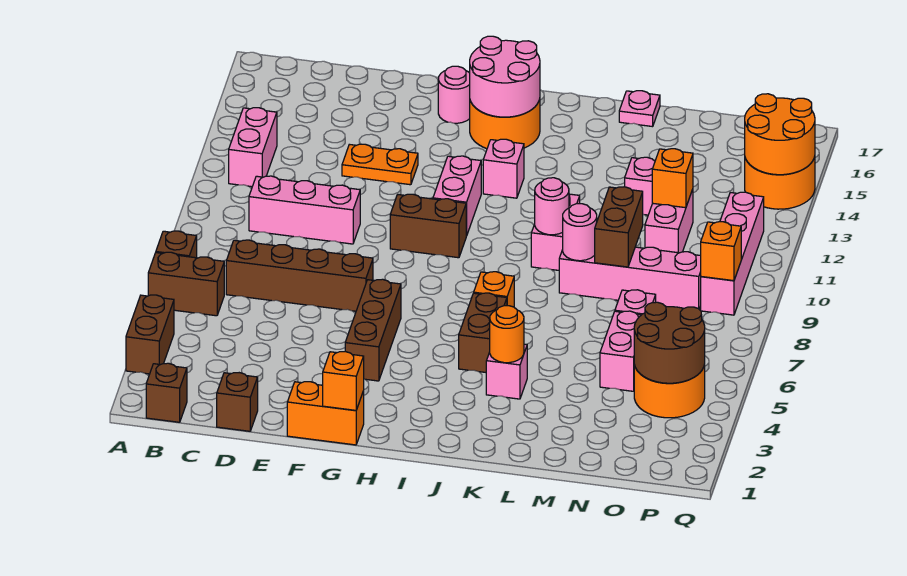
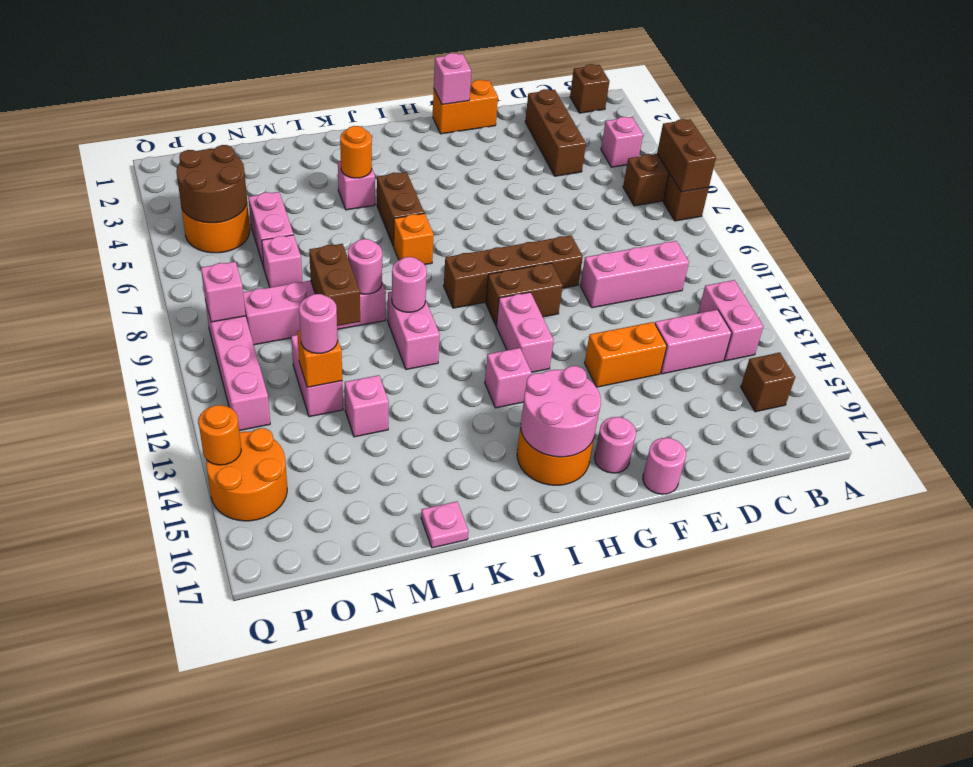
brown 1x2 brick [126,295,174,374] -> brown 1x2 brick moved to [657,119,716,192]
none -> pink 1x1 brick [601,117,643,167]
brown 1x4 brick [226,240,373,311] -> brown 1x4 brick moved to [444,235,583,308]
none -> pink 1x2 brick [655,310,732,374]
brown 1x1 brick [217,373,258,431] -> brown 1x1 brick moved to [741,353,795,412]
orange 1x2 plate [342,144,418,185] -> orange 1x2 brick [585,322,667,387]
none -> pink 1x1 round brick [643,438,686,494]
orange 1x1 brick [323,352,364,410] -> pink 1x1 brick [434,53,471,105]
brown 1x3 brick [345,279,401,381] -> brown 1x3 brick moved to [525,89,586,176]
none -> pink 1x1 round brick [299,294,338,353]
orange 1x1 brick [701,222,741,281] -> pink 1x1 brick [201,262,246,322]
orange 2x2 round brick [745,94,815,175] -> orange 1x1 round brick [199,405,241,465]

